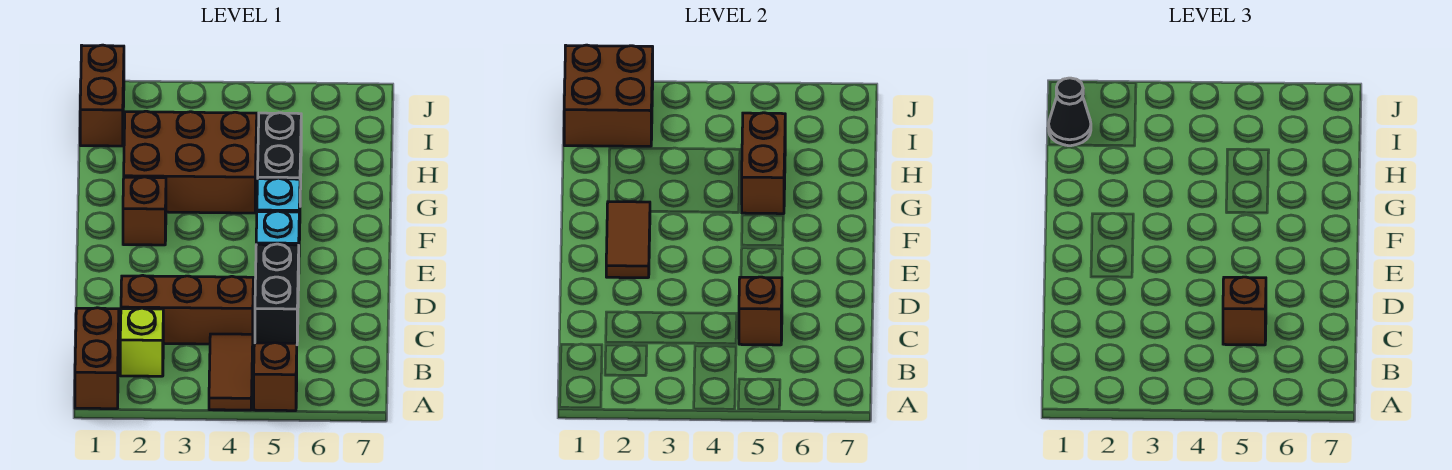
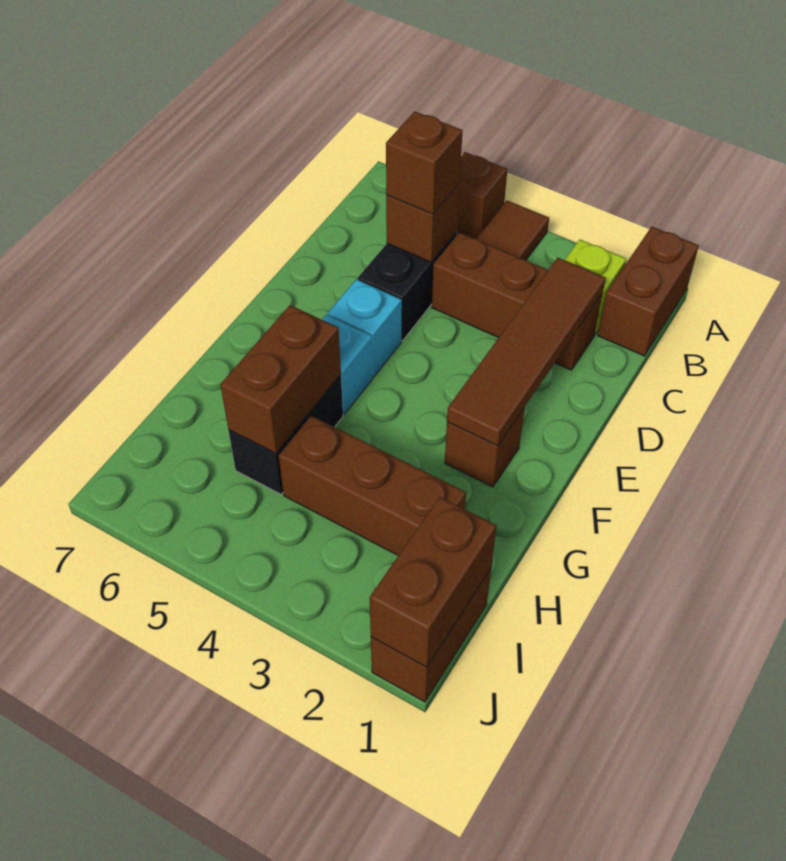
brown 1x2 tile [606,202,650,278] -> brown 1x4 tile [447,258,606,446]
brown 2x3 brick [124,111,257,213] -> brown 1x3 brick [279,416,466,556]
brown 2x2 brick [564,45,653,146] -> brown 1x2 brick [370,497,497,667]
black 1x1 cone [1049,78,1091,146] -> none

